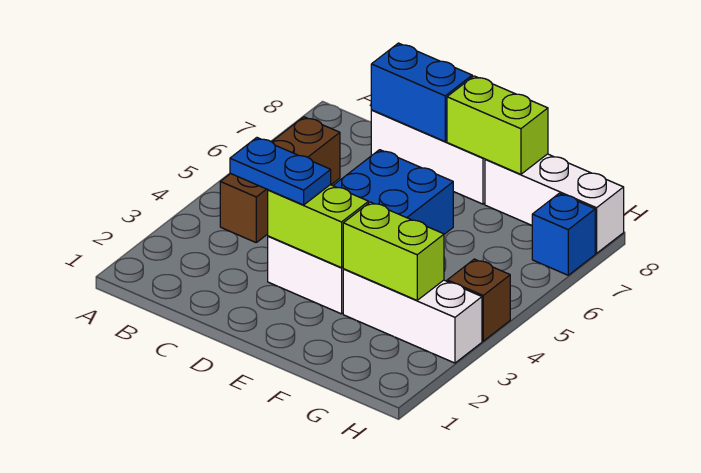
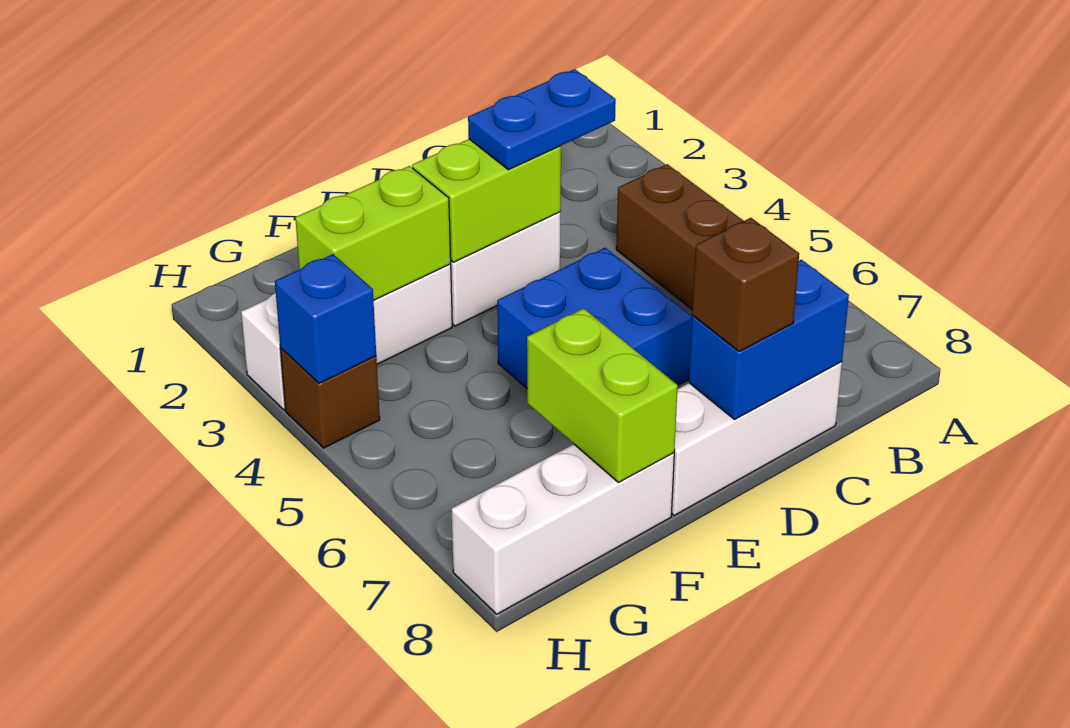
none -> brown 1x1 brick [692,218,799,352]
lime 1x2 brick [447,76,548,175] -> lime 1x2 brick turned to [527,308,678,483]
blue 1x1 brick [532,193,595,275] -> blue 1x1 brick moved to [275,254,376,383]

